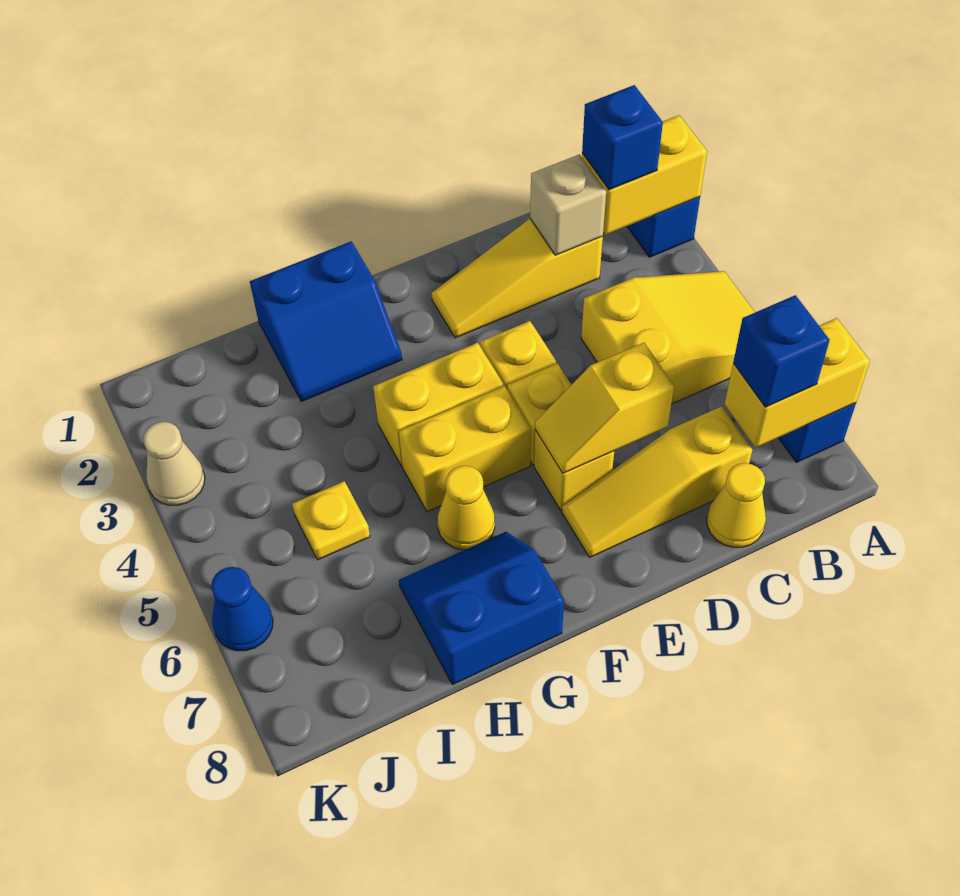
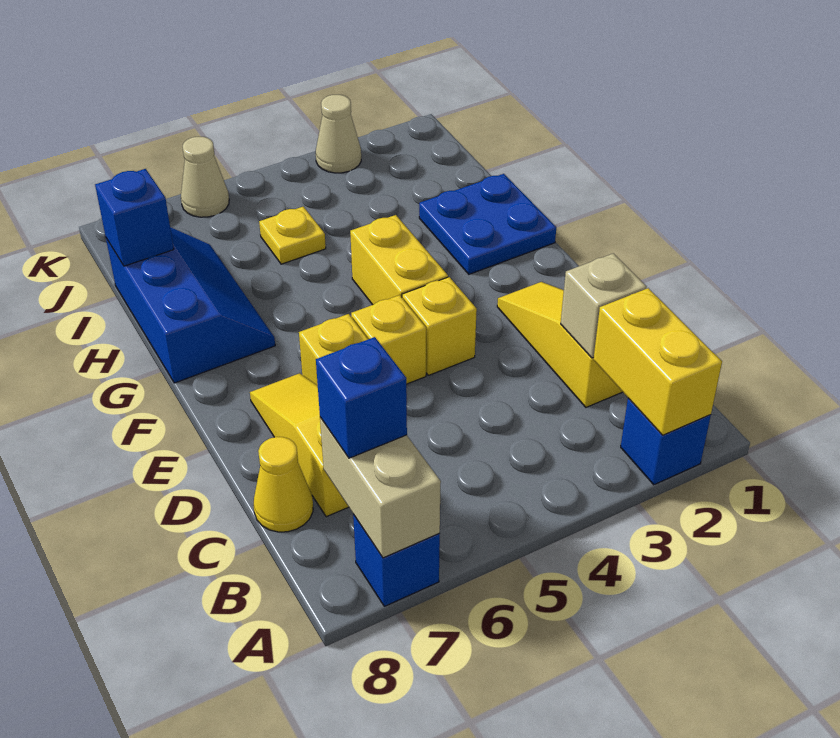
yellow 2x3 slope [581,271,755,404] -> none
yellow 1x2 brick [725,318,870,448] -> tan 1x2 brick [320,417,441,558]
blue 1x1 brick [582,85,663,190] -> blue 1x1 brick moved to [95,169,174,266]
yellow 1x2 slope [535,343,674,473] -> none
yellow 1x2 brick [399,386,531,512] -> none
blue 2x2 slope [250,241,402,402] -> blue 2x2 plate [419,174,556,274]
yellow 1x1 cone [438,466,495,550] -> none
blue 2x2 slope [399,532,564,685] -> blue 2x3 slope [106,227,275,383]
blue 1x1 cone [211,567,273,651] -> tan 1x1 cone [181,137,229,217]

